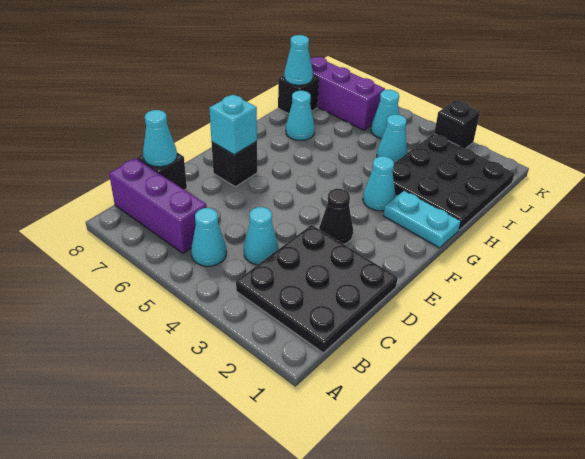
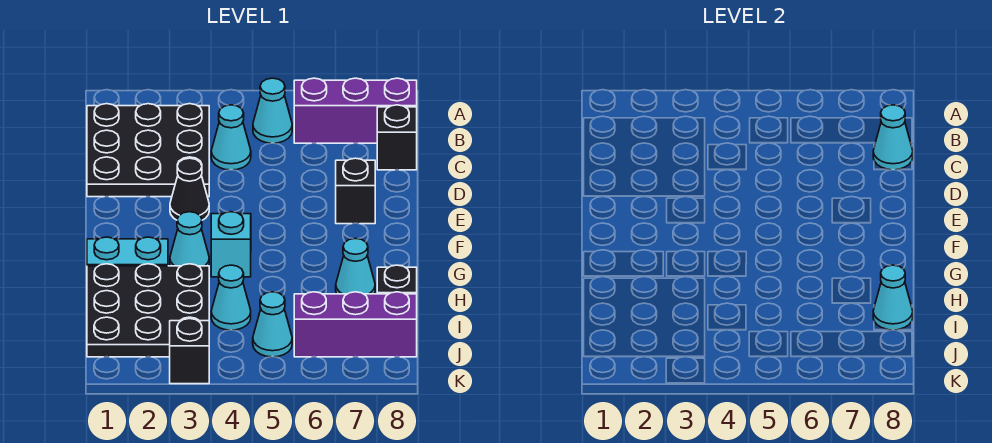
cyan 1x1 brick [209,95,257,155] -> cyan 1x1 brick moved to [211,212,251,277]

